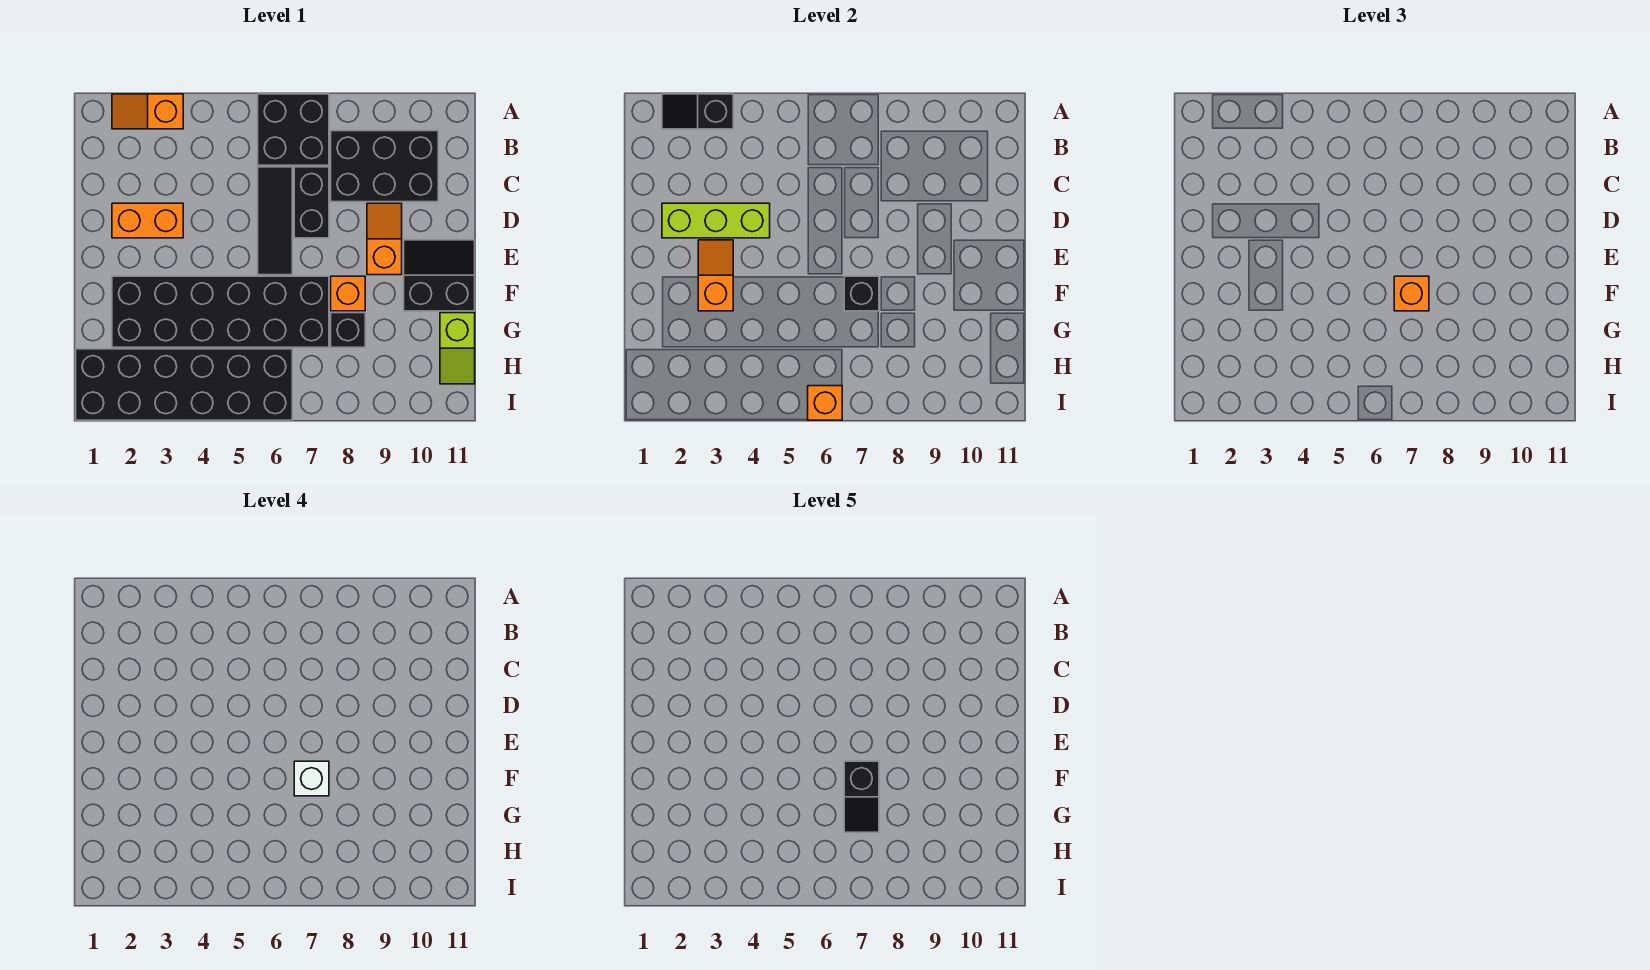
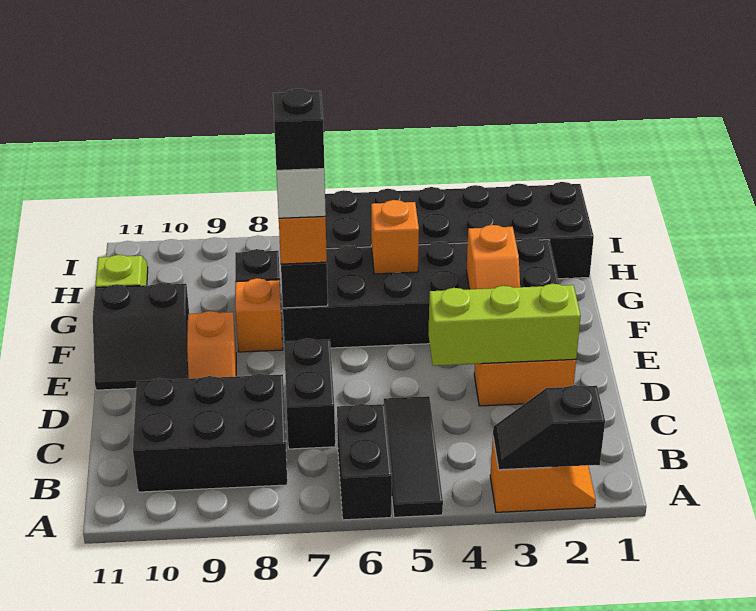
black 1x2 slope [662,94,733,129] -> black 1x2 slope turned to [493,385,605,470]
black 2x2 brick [258,94,329,165] -> black 1x2 brick [337,404,392,520]
black 1x3 tile [258,167,292,275] -> black 1x3 tile moved to [384,396,443,517]
orange 1x1 brick [808,386,842,420] -> orange 1x1 brick moved to [371,200,419,274]

